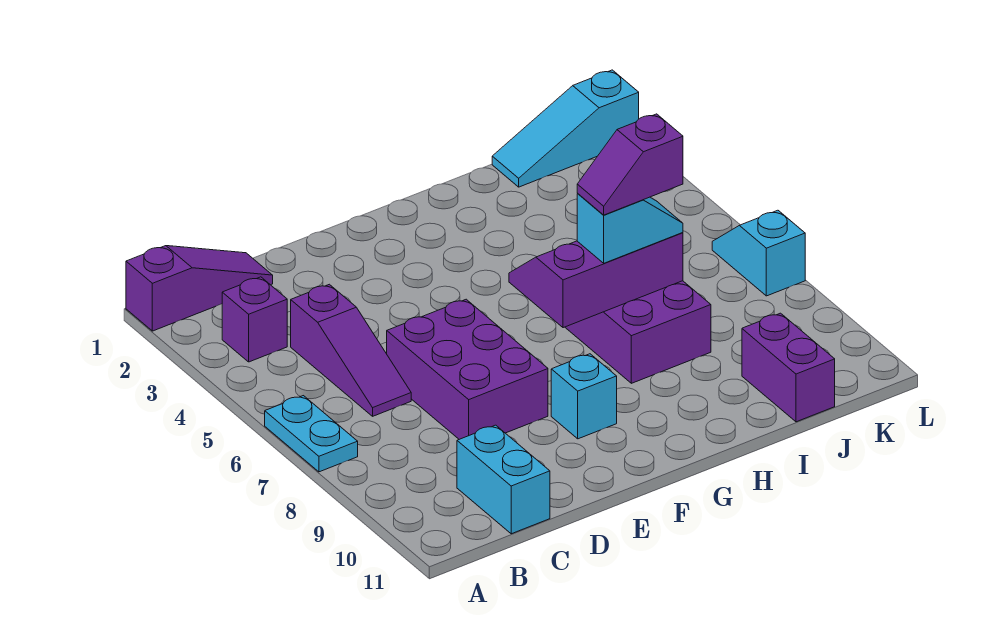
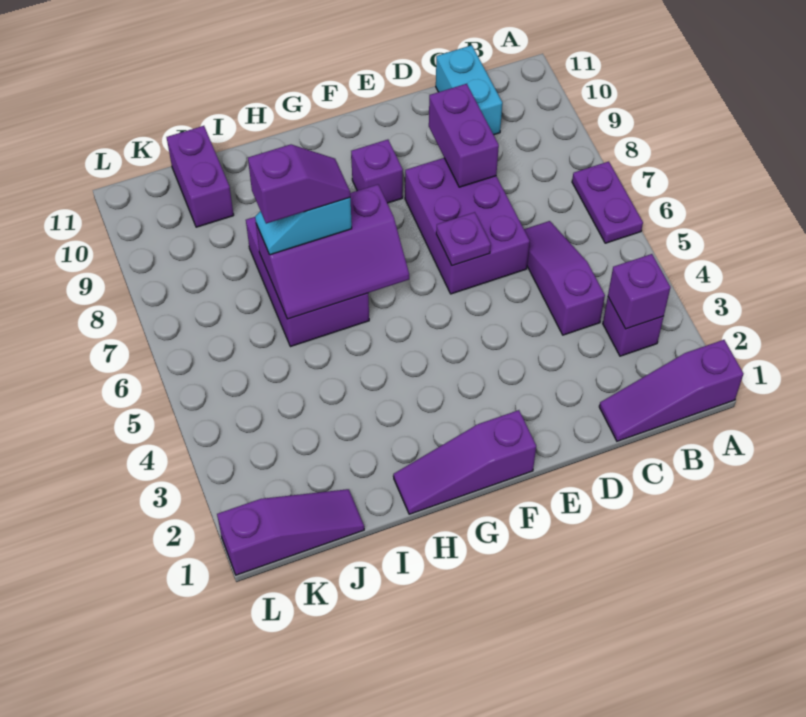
cyan 1x2 plate [265,396,358,472] -> purple 1x2 plate [572,162,643,243]
none -> purple 1x1 brick [608,254,670,329]
none -> purple 1x2 brick [429,84,499,187]
none -> purple 1x1 plate [436,212,491,266]
none -> purple 1x3 slope [393,410,536,514]
cyan 1x1 brick [551,354,617,439] -> purple 1x1 brick [351,140,403,203]
cyan 1x3 slope [492,70,639,187] -> purple 1x3 slope [217,489,364,575]
cyan 1x2 slope [712,210,805,296] -> none

